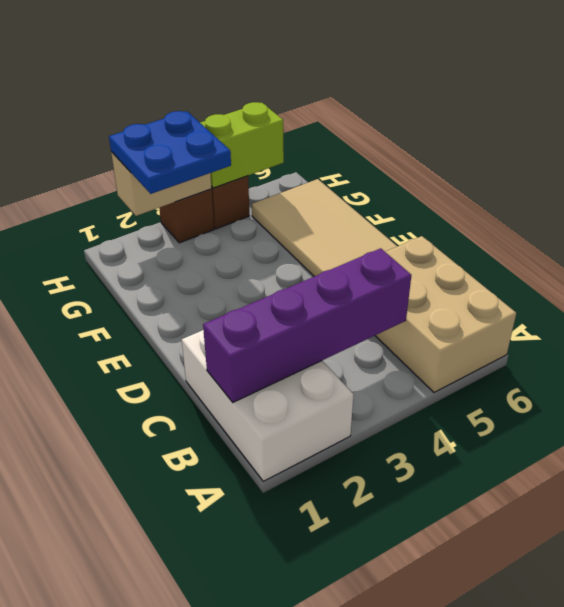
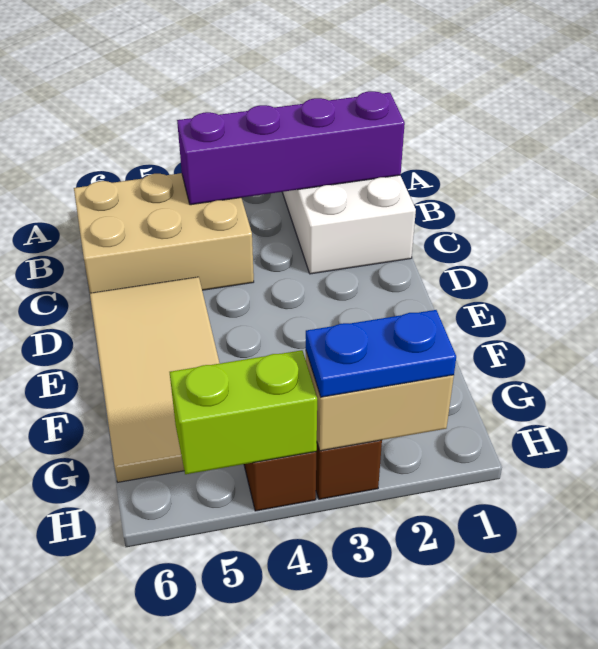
tan 2x3 brick [375,236,516,392] -> tan 2x3 brick turned to [74,173,254,293]
blue 2x2 plate [109,111,231,194] -> blue 1x2 plate [306,310,456,397]

